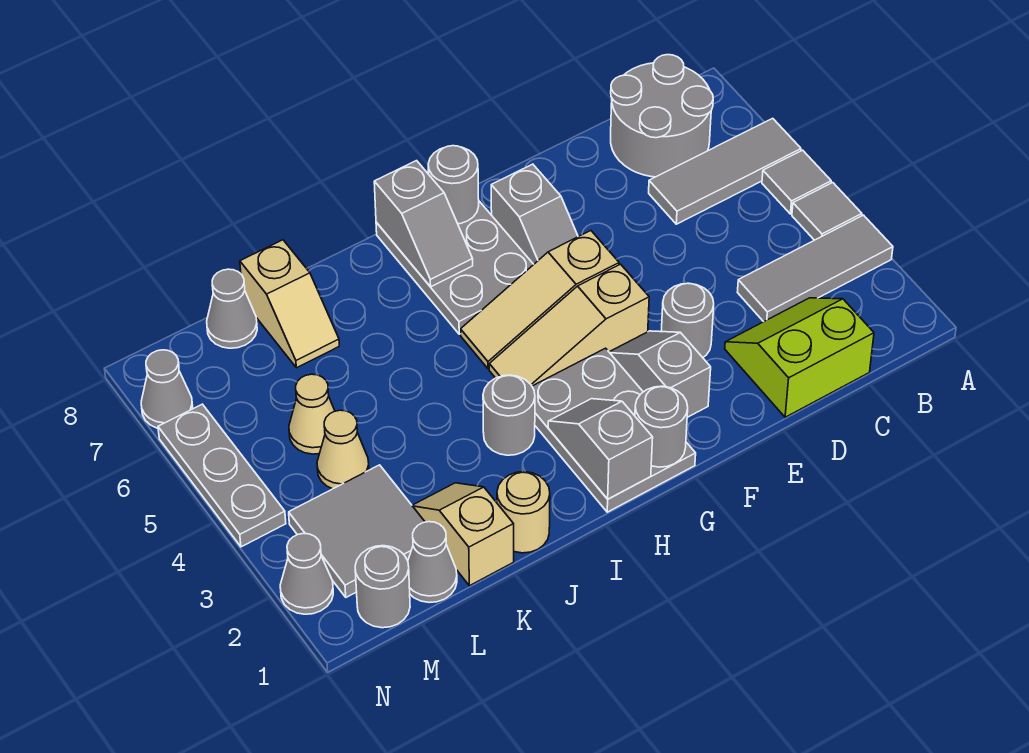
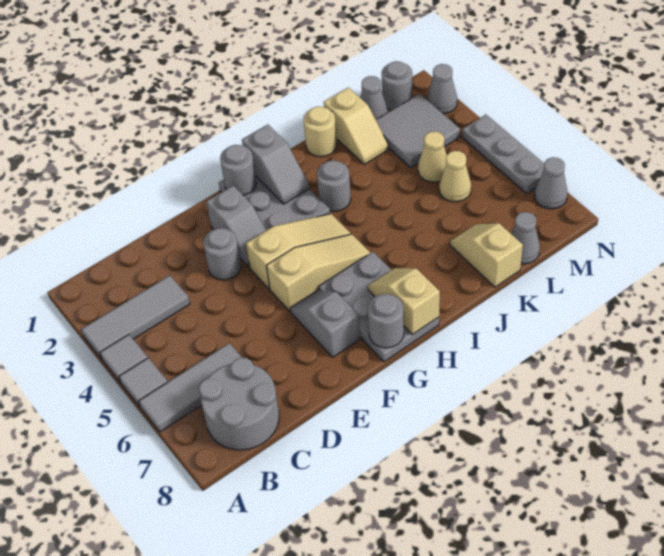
lime 2x2 slope [725,298,874,417] -> none
grey 1x2 slope [374,161,473,287] -> tan 1x2 slope [368,268,440,335]

